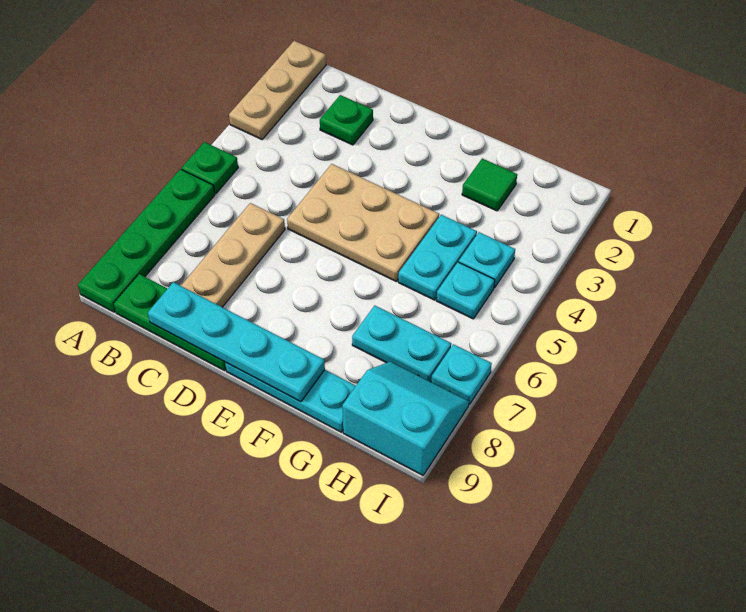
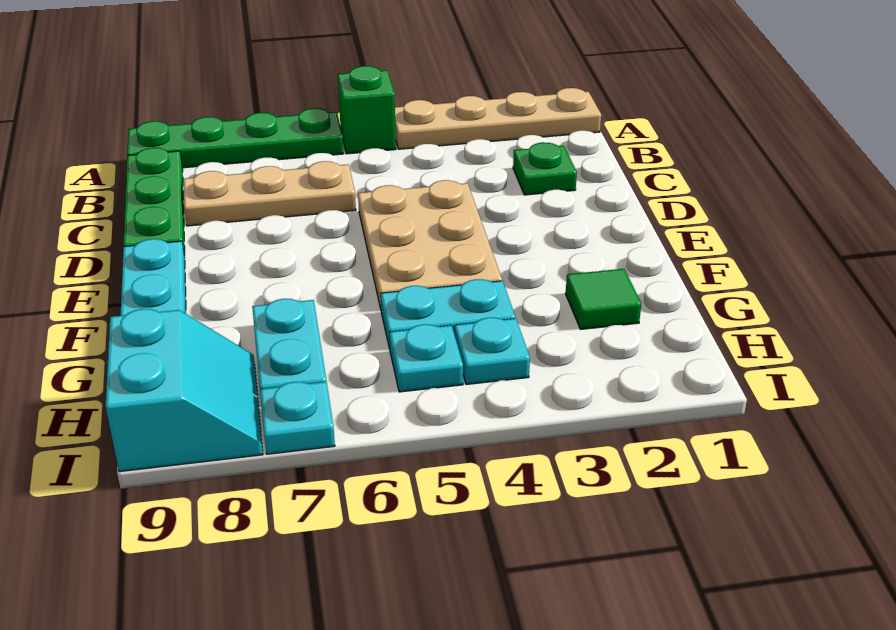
tan 1x3 plate [229,41,326,139] -> tan 1x4 plate [395,88,601,149]
green 1x1 plate [182,142,238,194] -> green 1x1 brick [338,66,396,154]
cyan 1x4 plate [148,282,325,402] -> none

